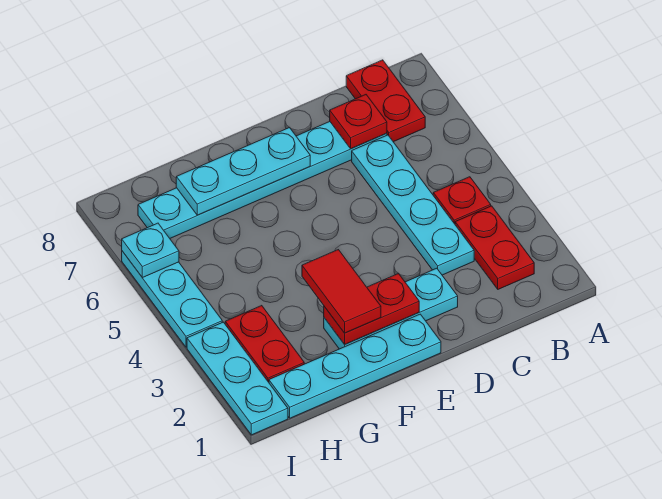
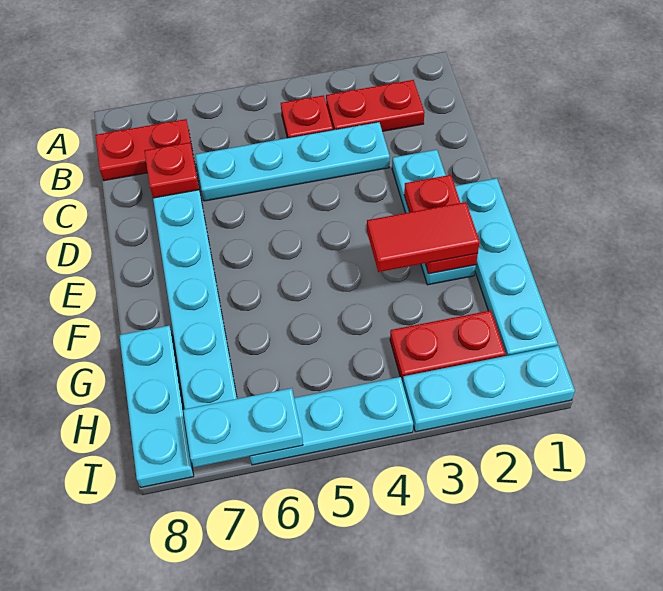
cyan 1x3 plate [176,128,310,215] -> cyan 1x3 plate moved to [119,326,194,487]
cyan 1x1 plate [122,223,179,278] -> cyan 1x2 plate [183,388,303,467]

